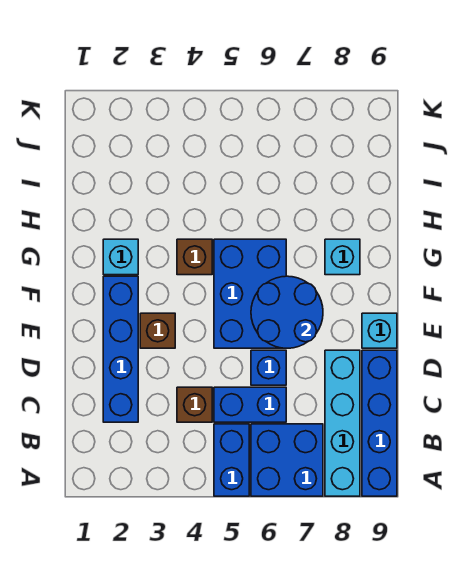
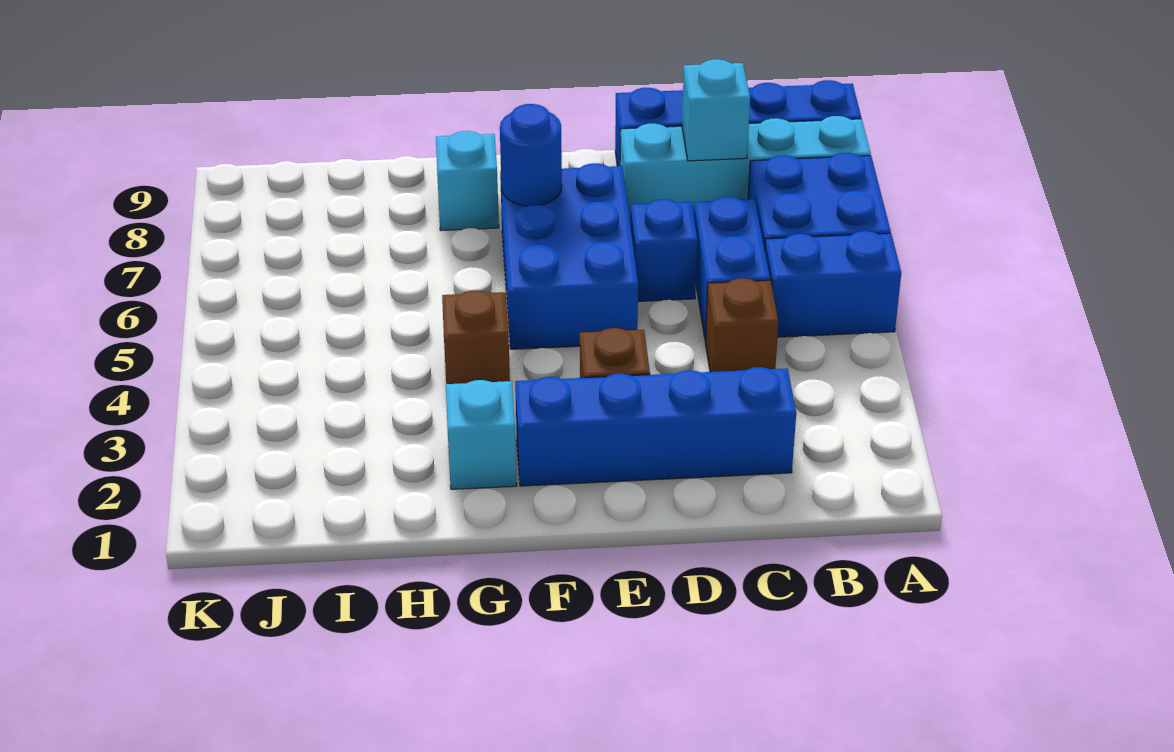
blue 2x3 brick [214,239,286,348] -> blue 2x3 brick turned to [500,163,638,349]
blue 2x2 round brick [251,276,323,348] -> blue 1x1 round brick [500,104,562,206]
cyan 1x1 brick [362,313,397,348] -> cyan 1x1 brick moved to [682,59,750,161]

